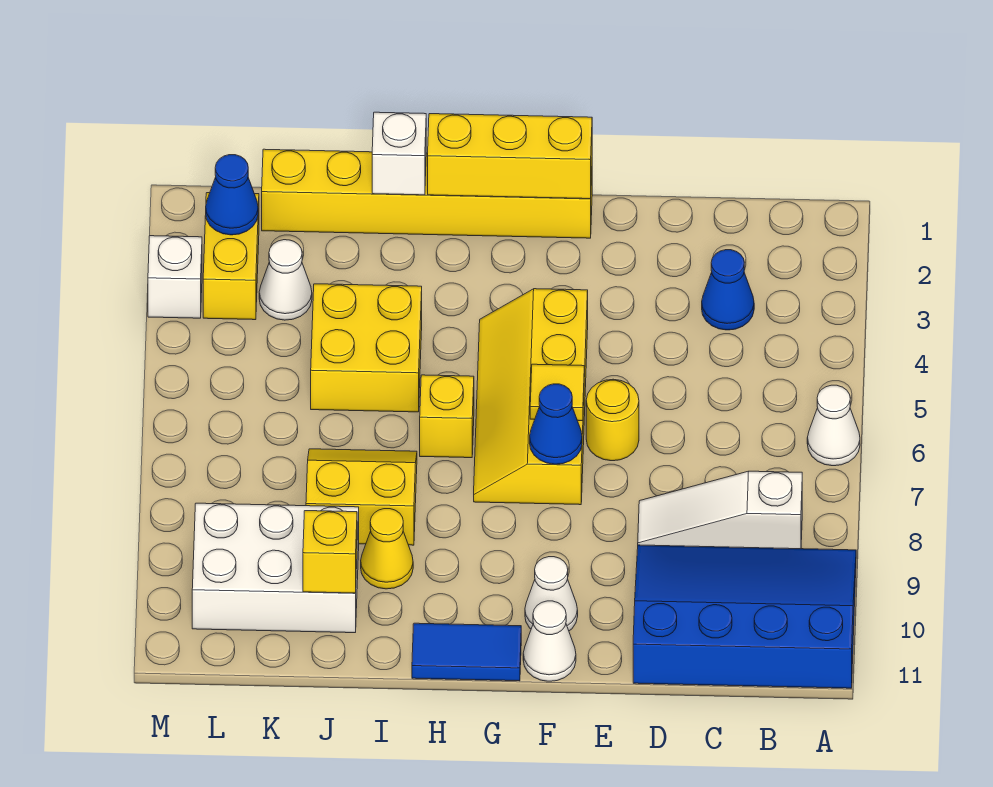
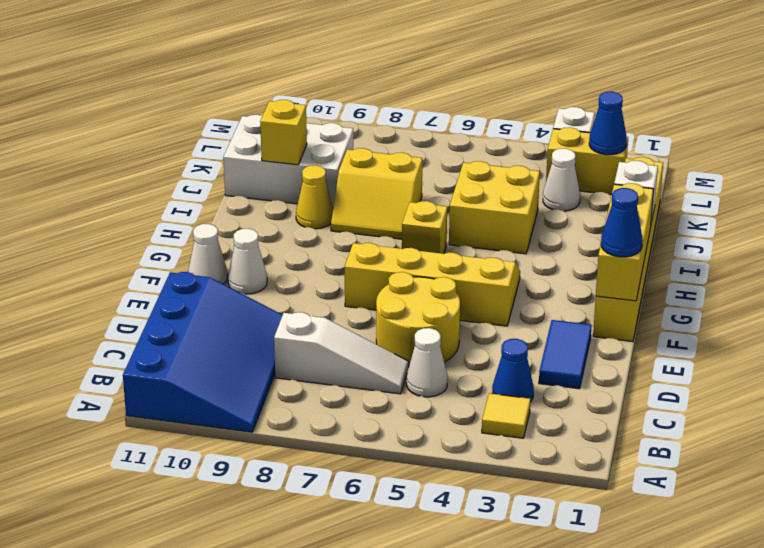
white 1x1 cone [807,385,860,466] -> white 1x1 cone moved to [406,328,448,397]
white 1x3 slope [638,471,802,549] -> white 1x3 slope turned to [274,312,409,394]
yellow 1x1 round brick [586,379,639,461] -> yellow 2x2 round brick [376,272,460,365]
yellow 1x1 tile [530,364,584,421] -> yellow 1x1 tile moved to [482,393,530,438]
blue 1x1 cone [530,384,582,464] -> blue 1x1 cone moved to [601,188,643,257]
blue 1x2 tile [412,623,521,681] -> blue 1x2 tile moved to [539,320,592,389]
yellow 2x2 slope [306,449,417,545] -> yellow 2x2 slope turned to [331,148,422,239]
white 2x3 brick [192,503,359,633] -> white 2x3 brick turned to [223,115,353,207]

